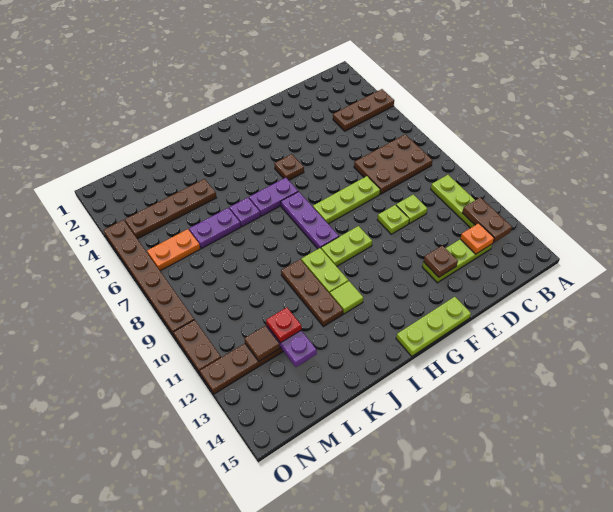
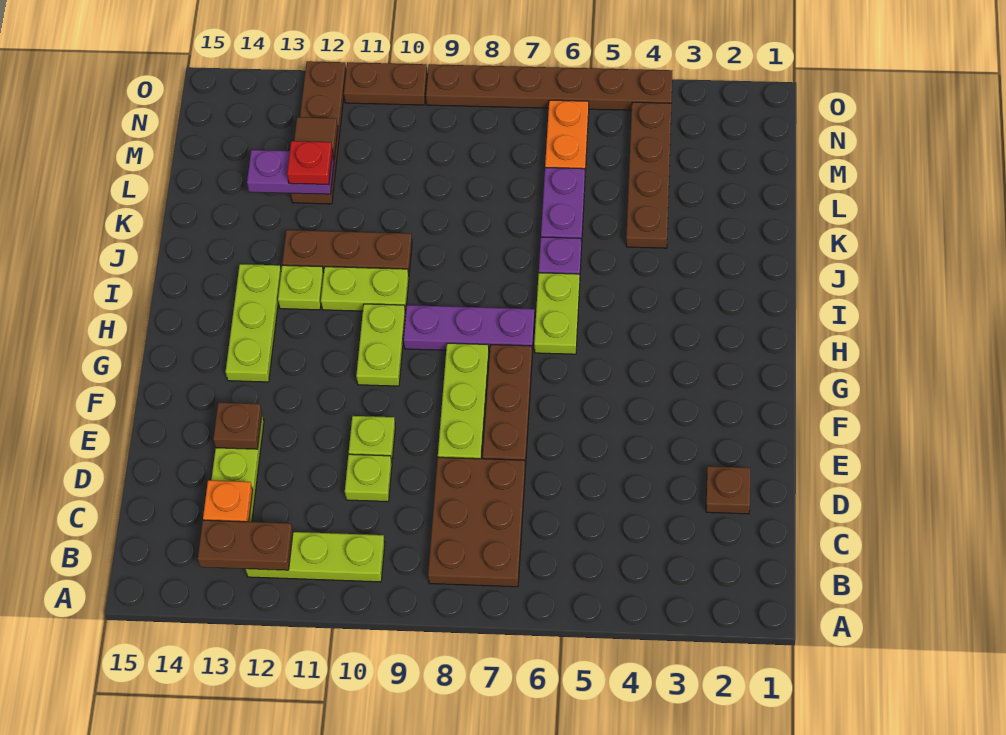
brown 1x3 plate [333,89,394,131] -> brown 1x3 plate moved to [482,345,532,467]
lime 1x3 plate [396,297,471,356] -> lime 1x3 plate moved to [226,264,281,382]
brown 1x1 plate [274,154,304,180] -> brown 1x1 plate moved to [706,466,750,514]
purple 1x2 plate [249,178,298,216] -> lime 1x2 plate [534,273,580,354]
lime 1x1 tile [330,281,363,314] -> lime 1x1 plate [278,265,324,310]

